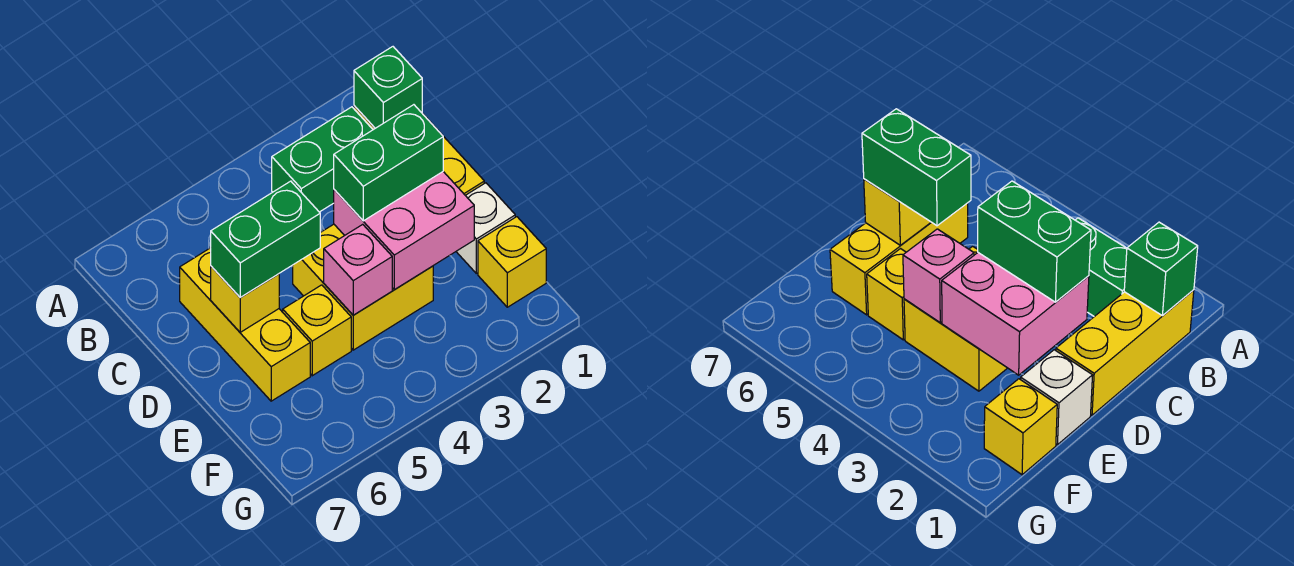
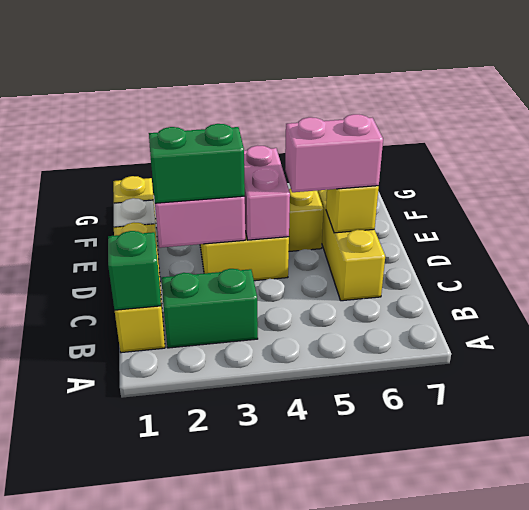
green 1x2 brick [211,181,320,297] -> pink 1x2 brick [285,114,383,192]
pink 1x1 brick [324,224,392,315] -> pink 1x2 brick [244,145,290,240]

